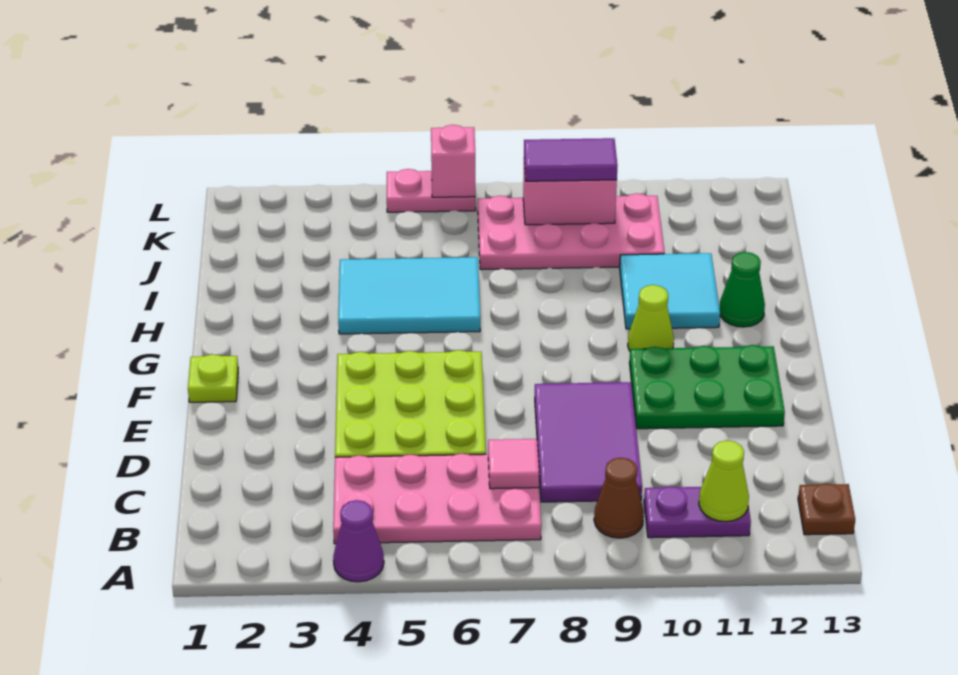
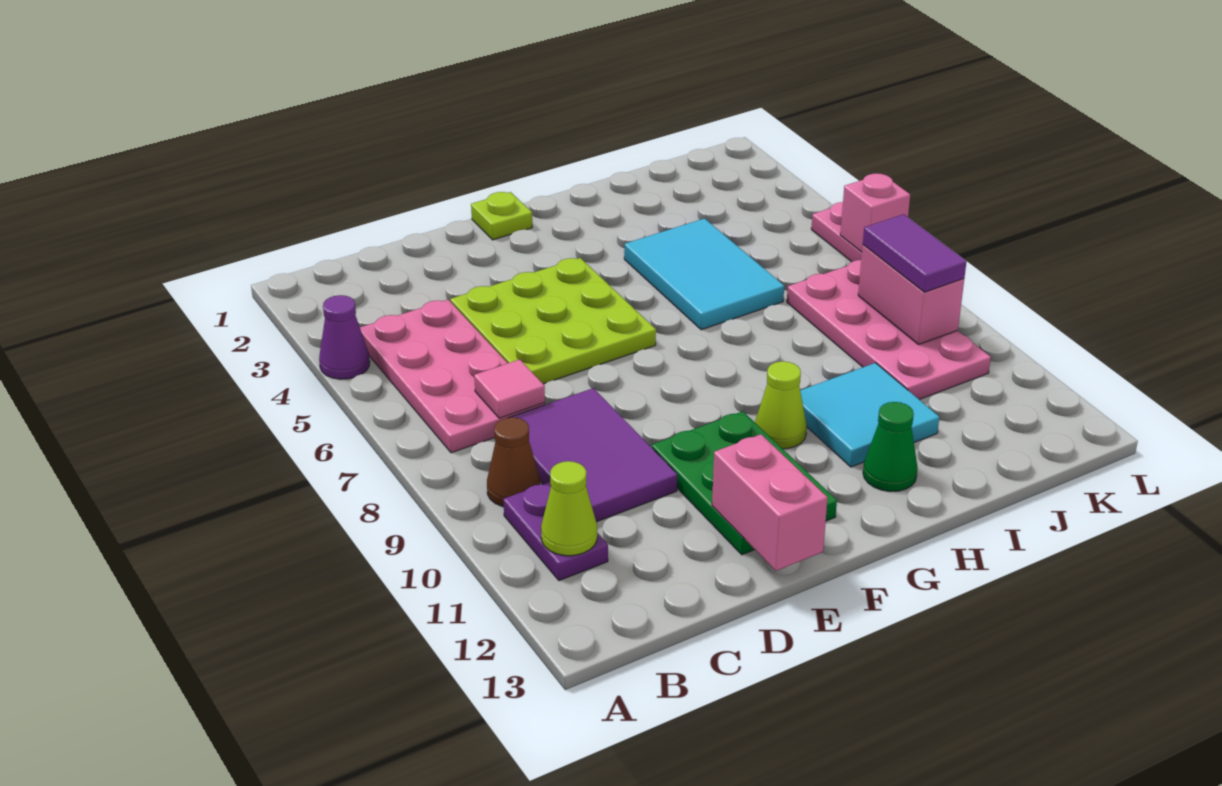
brown 1x1 plate [798,483,855,535] -> none
purple 2x3 tile [535,382,642,502] -> purple 2x3 tile turned to [509,388,677,522]
none -> pink 1x2 brick [712,434,828,571]

